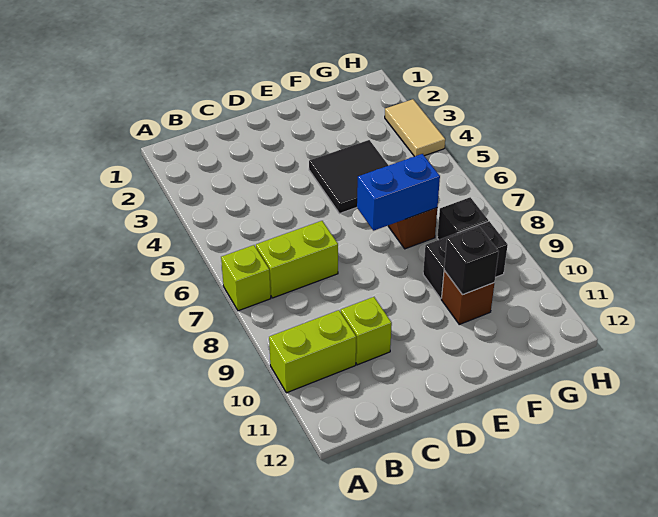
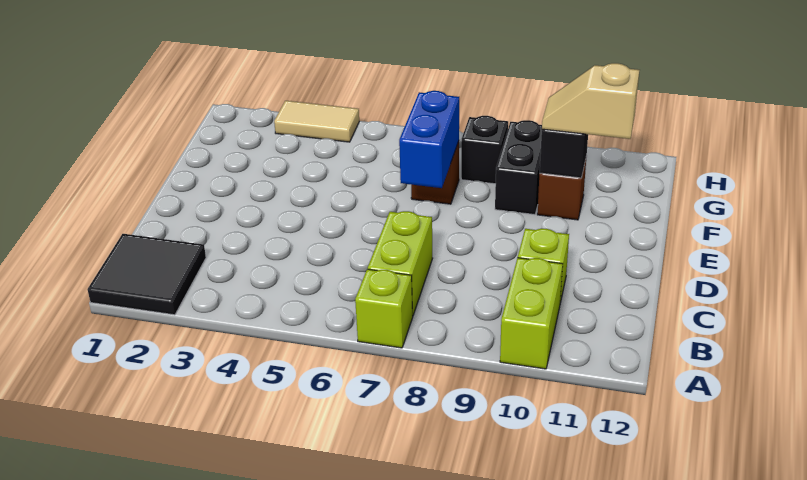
black 2x2 tile [309,140,389,214] -> black 2x2 tile moved to [87,234,206,315]
none -> tan 1x2 slope [542,63,639,139]

